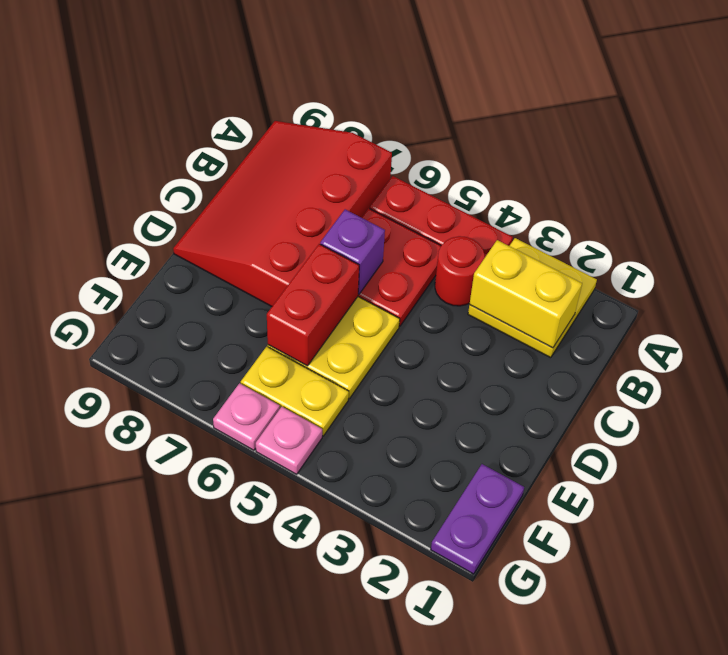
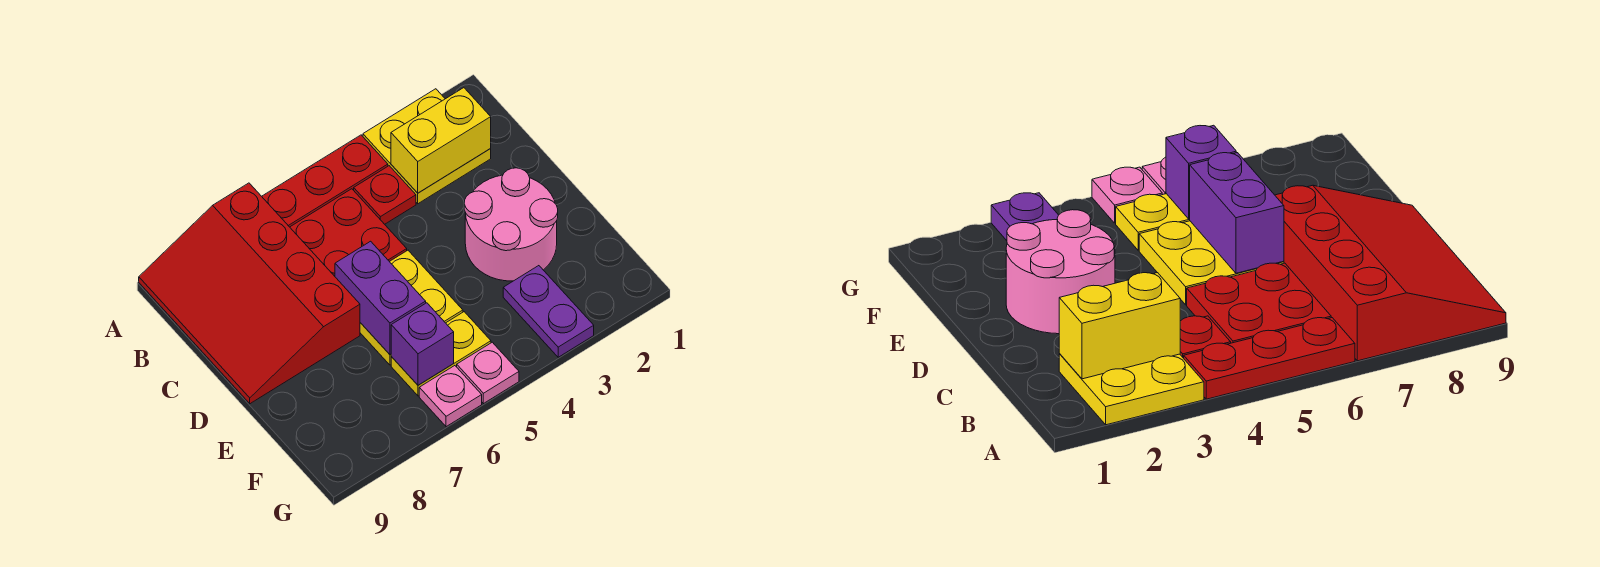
red 1x1 round brick [435,236,485,306] -> red 1x1 plate [354,166,416,224]
purple 1x1 brick [320,209,385,294] -> purple 1x1 brick moved to [391,303,454,385]
none -> pink 2x2 round brick [464,168,558,281]
red 1x2 brick [267,244,359,366] -> purple 1x2 brick [335,241,426,355]
purple 1x2 plate [431,464,524,574] -> purple 1x2 plate moved to [503,266,594,357]

